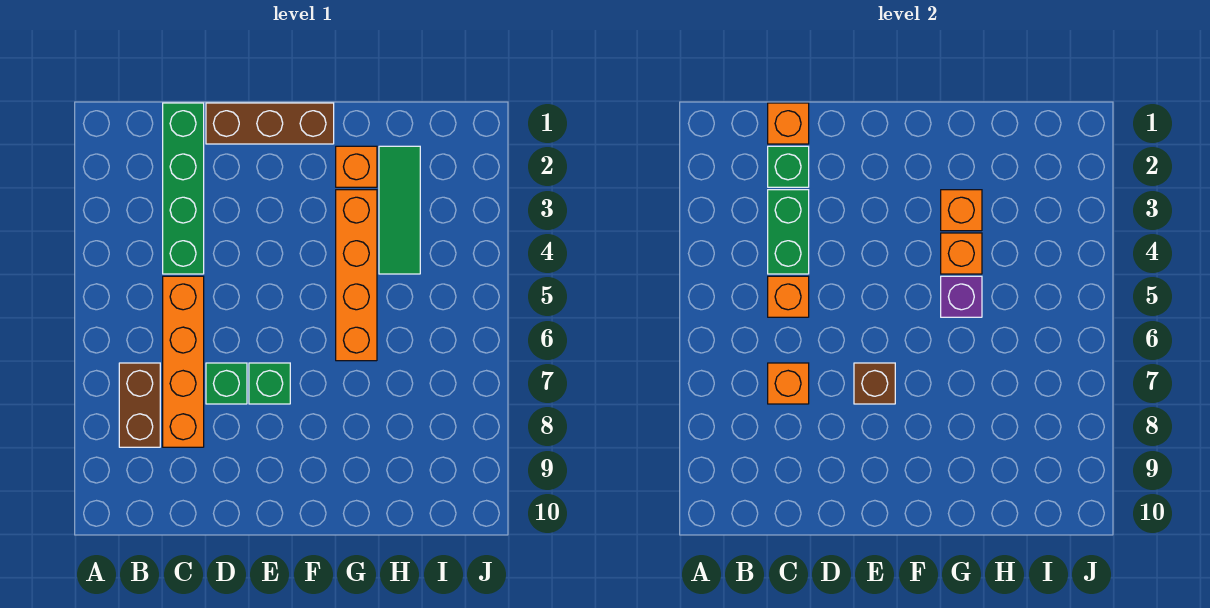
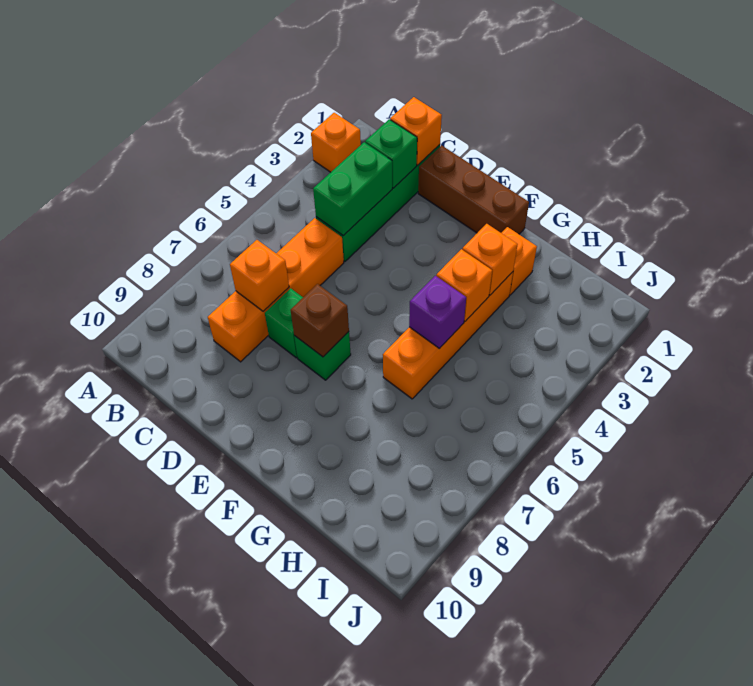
brown 1x2 brick [119,363,160,447] -> none
orange 1x1 brick [768,276,809,317] -> orange 1x1 brick moved to [311,113,361,172]
green 1x3 tile [379,146,420,274] -> none

